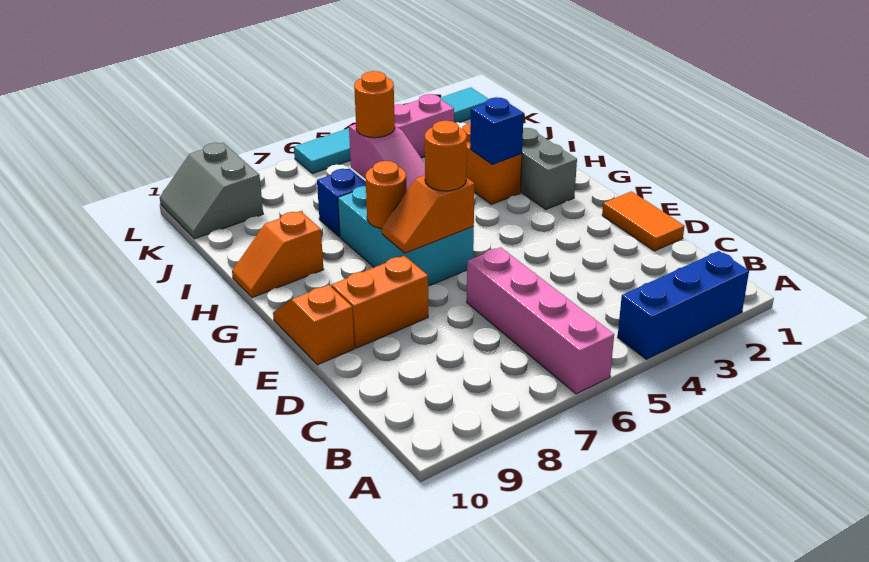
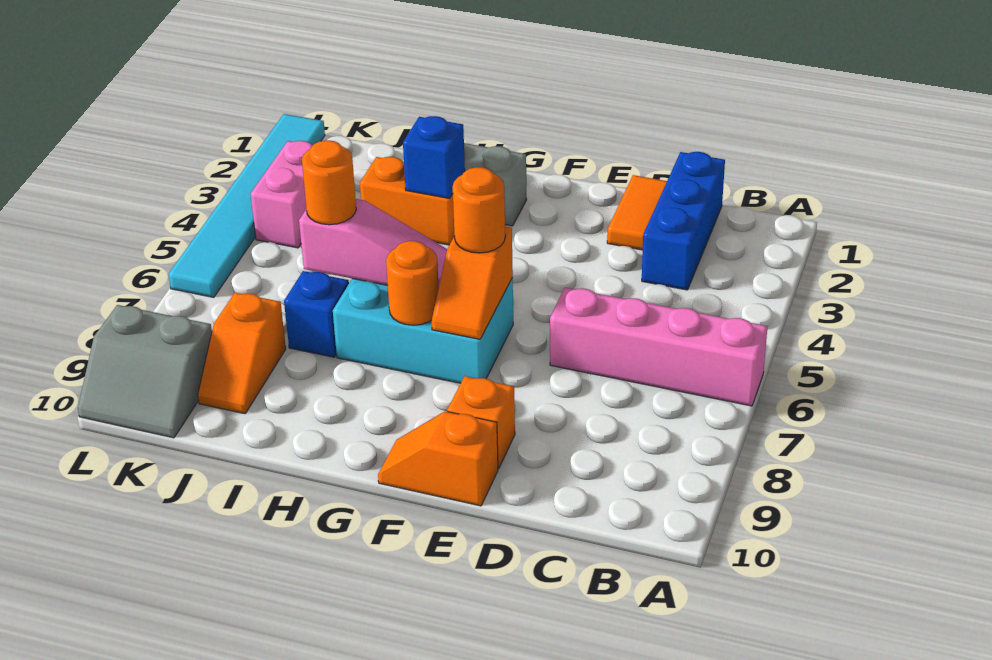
blue 1x3 brick [618,251,749,359] -> blue 1x3 brick moved to [642,152,725,290]
orange 1x2 tile [602,191,684,251] -> orange 1x2 tile turned to [607,175,667,250]
orange 1x2 brick [331,256,428,348] -> orange 1x1 brick [447,376,515,469]
orange 1x2 slope [232,211,324,298] -> orange 1x2 slope moved to [198,293,286,414]

